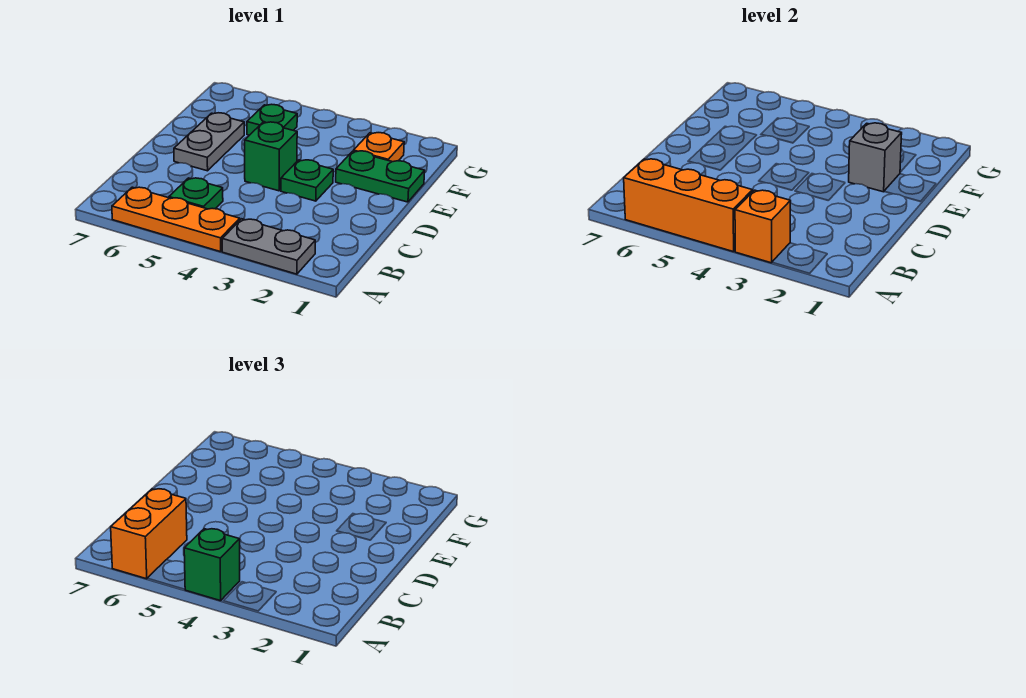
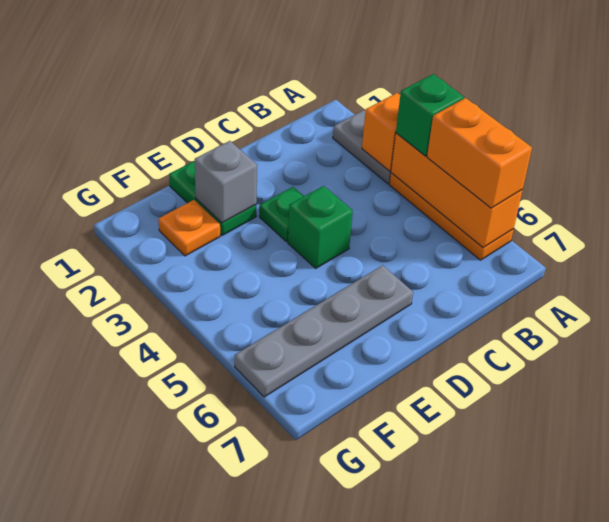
orange 1x2 brick [111,489,187,579] -> orange 1x2 brick turned to [427,98,532,208]
green 1x1 plate [169,178,223,209] -> none
grey 1x2 plate [174,113,244,171] -> grey 1x4 plate [235,265,413,397]
green 1x1 plate [247,104,297,135] -> none

